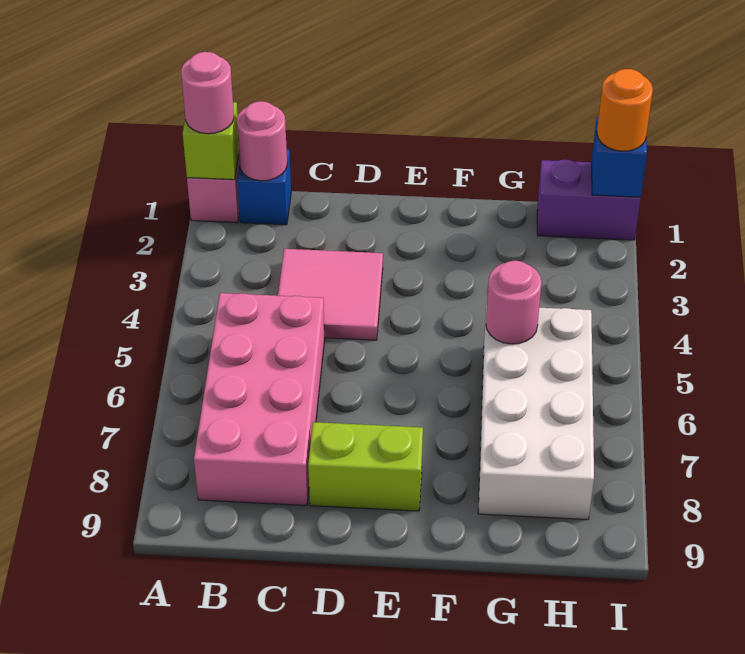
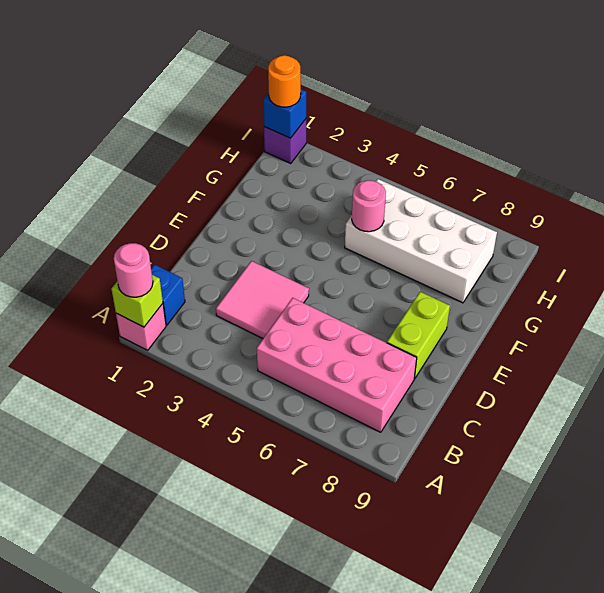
pink 1x1 round brick [237,101,287,181] -> none
purple 1x2 brick [537,159,641,240] -> purple 1x1 brick [264,119,306,163]

